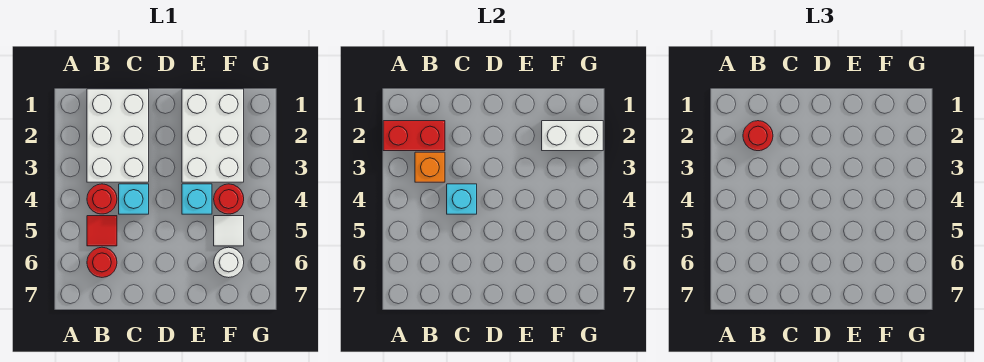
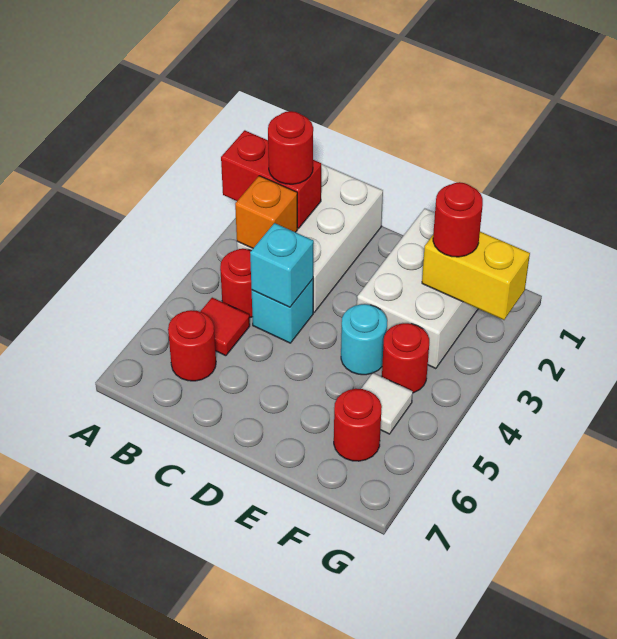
cyan 1x1 brick [182,184,212,214] -> cyan 1x1 round brick [341,304,387,375]
white 1x2 brick [542,121,603,151] -> yellow 1x2 brick [422,232,530,320]
none -> red 1x1 round brick [433,182,483,257]
white 1x1 round brick [214,247,244,278] -> red 1x1 round brick [334,389,382,461]

